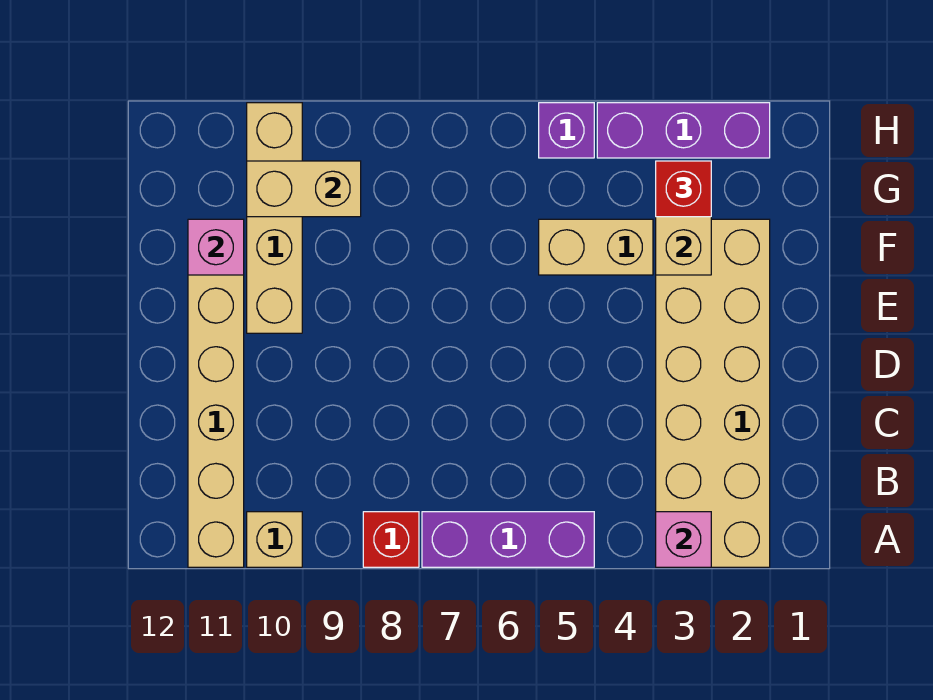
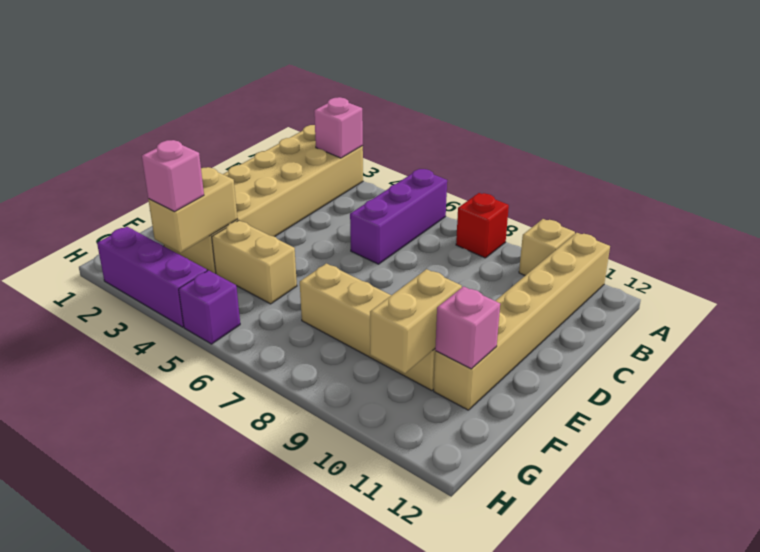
purple 1x3 brick [422,512,594,567] -> purple 1x3 brick turned to [350,169,447,264]
tan 1x4 brick [247,103,302,333] -> tan 1x4 brick turned to [300,263,435,391]
red 1x1 brick [656,161,711,217] -> pink 1x1 brick [142,140,204,212]
tan 1x2 brick [247,161,361,217] -> tan 1x2 brick turned to [370,269,462,373]

